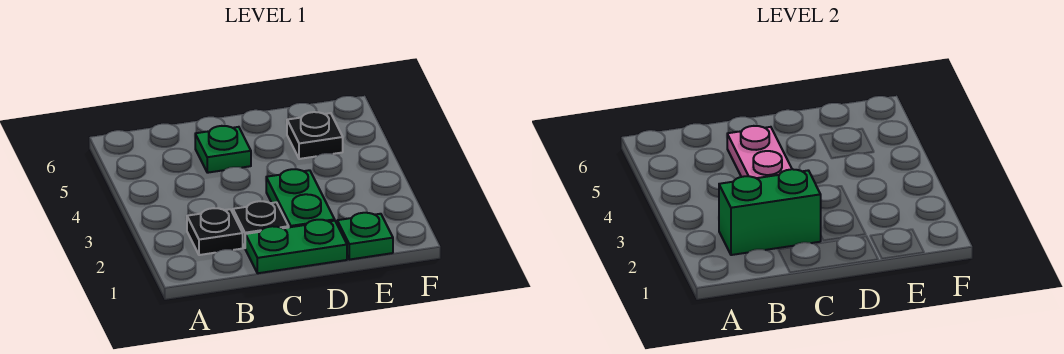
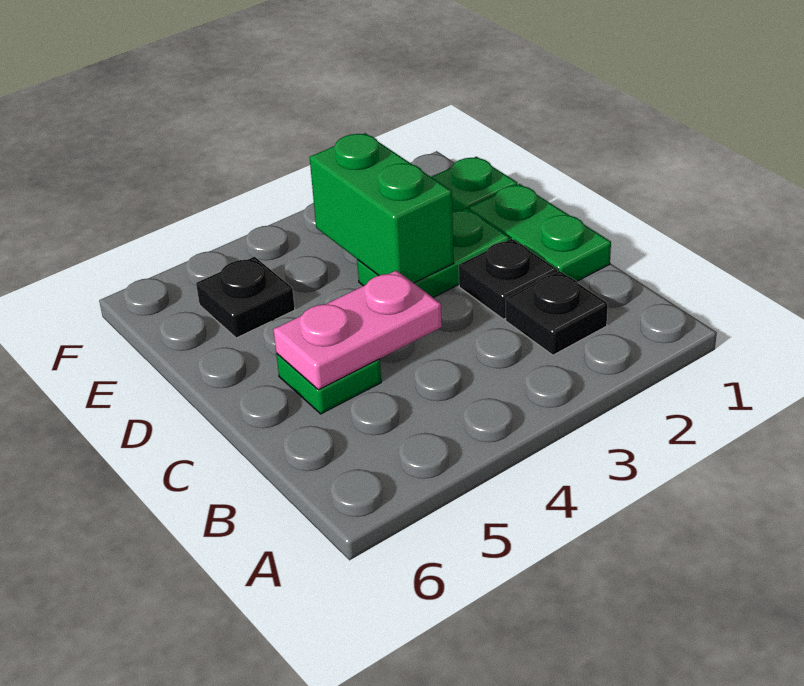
green 1x2 brick [719,169,821,255] -> green 1x2 brick moved to [310,133,454,283]

